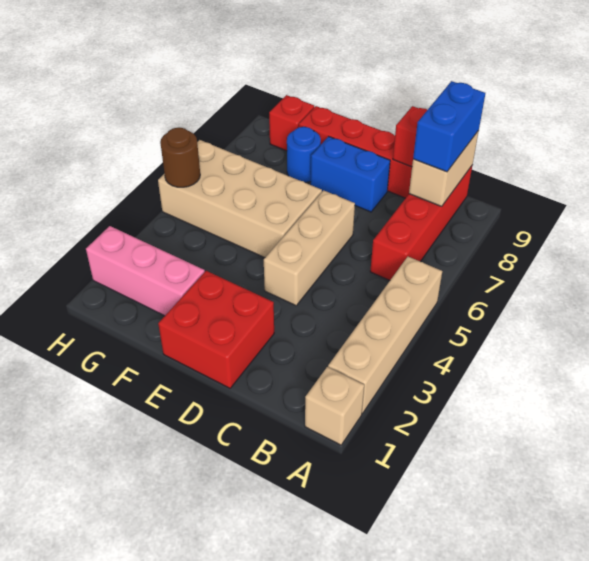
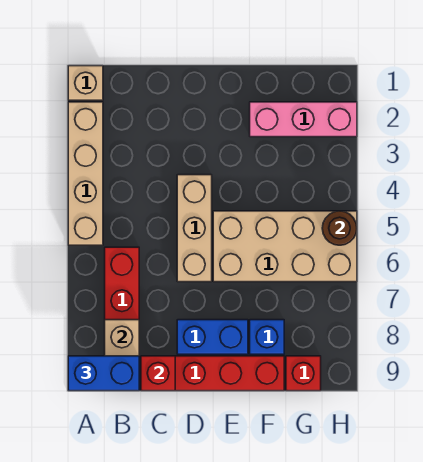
blue 1x2 brick [413,81,485,172] -> blue 1x2 brick turned to [68,356,139,391]
red 2x2 brick [158,271,274,388] -> none
blue 1x1 round brick [287,127,321,182] -> blue 1x1 brick [250,320,284,354]

